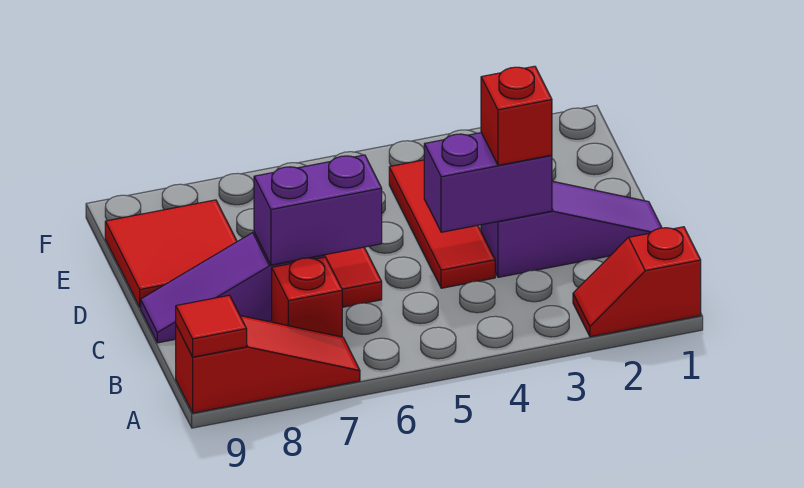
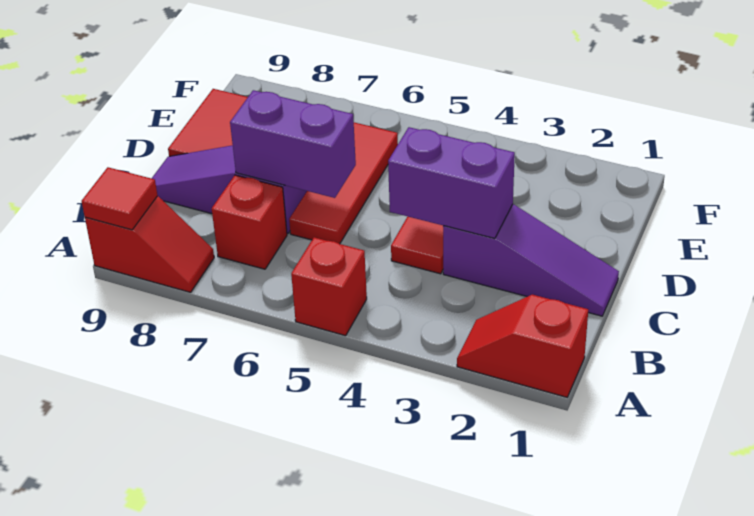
red 1x3 slope [176,316,360,413] -> red 1x2 slope [85,196,214,292]
red 1x1 brick [481,66,552,165] -> red 1x1 brick moved to [291,237,367,336]

